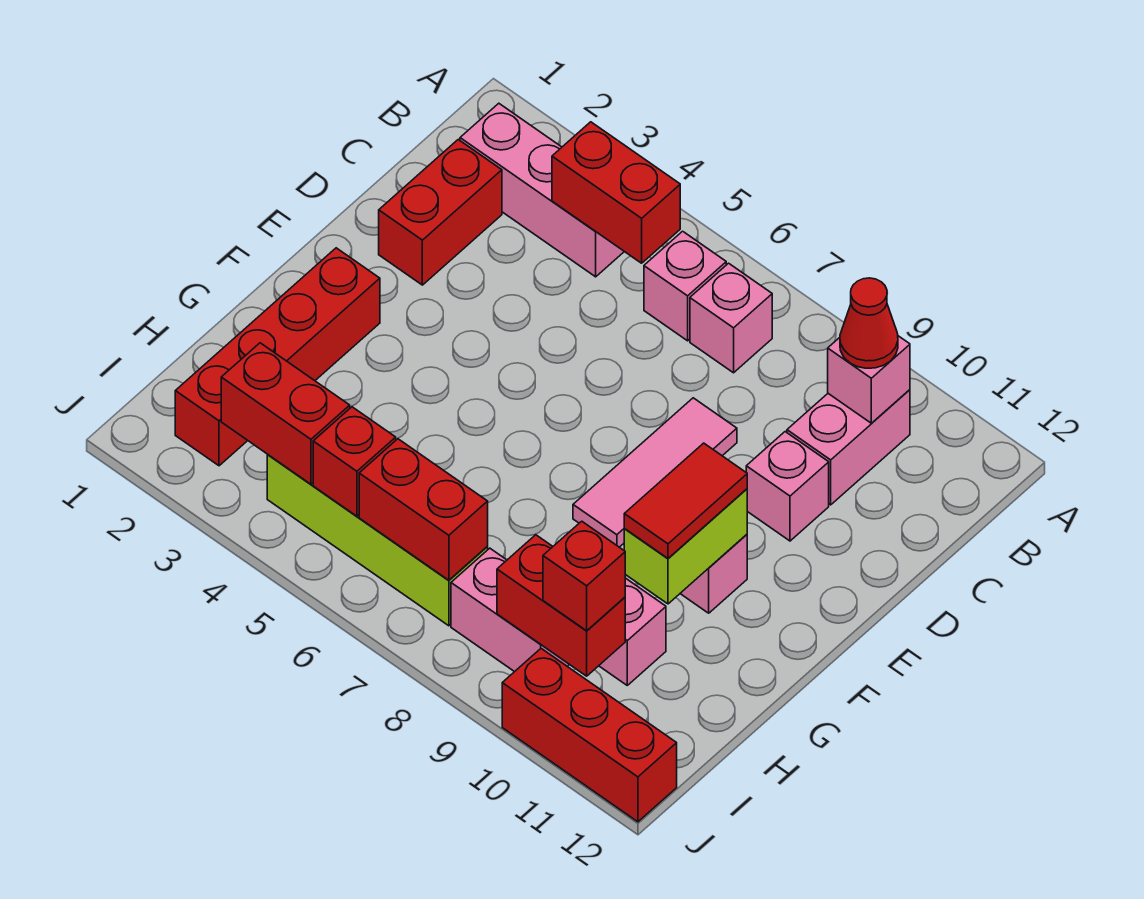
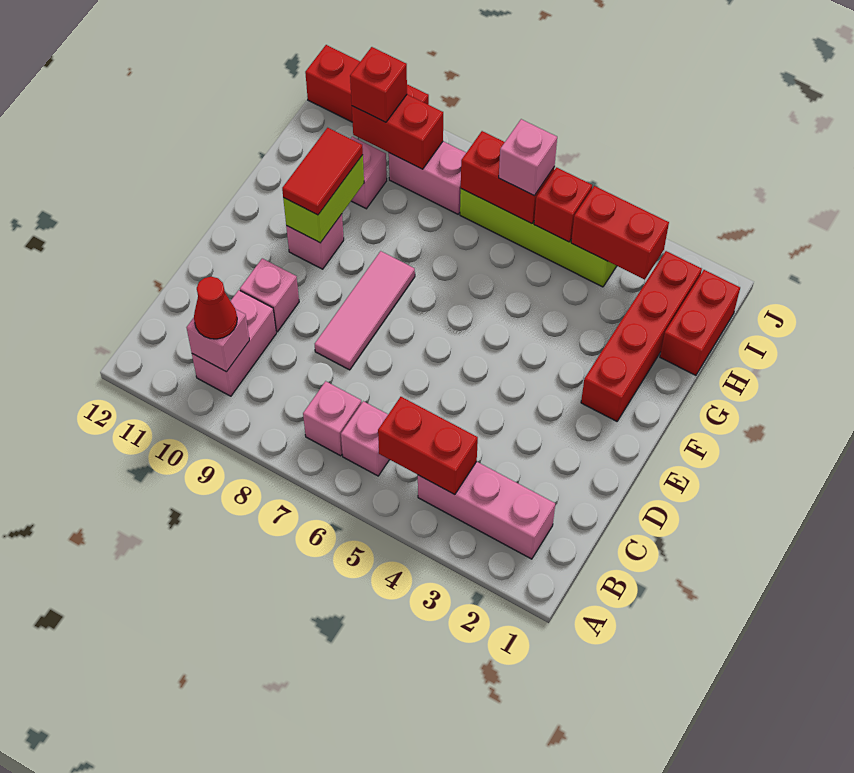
red 1x2 brick [379,140,502,285] -> red 1x2 brick moved to [660,270,740,375]
none -> pink 1x1 brick [499,119,557,196]

